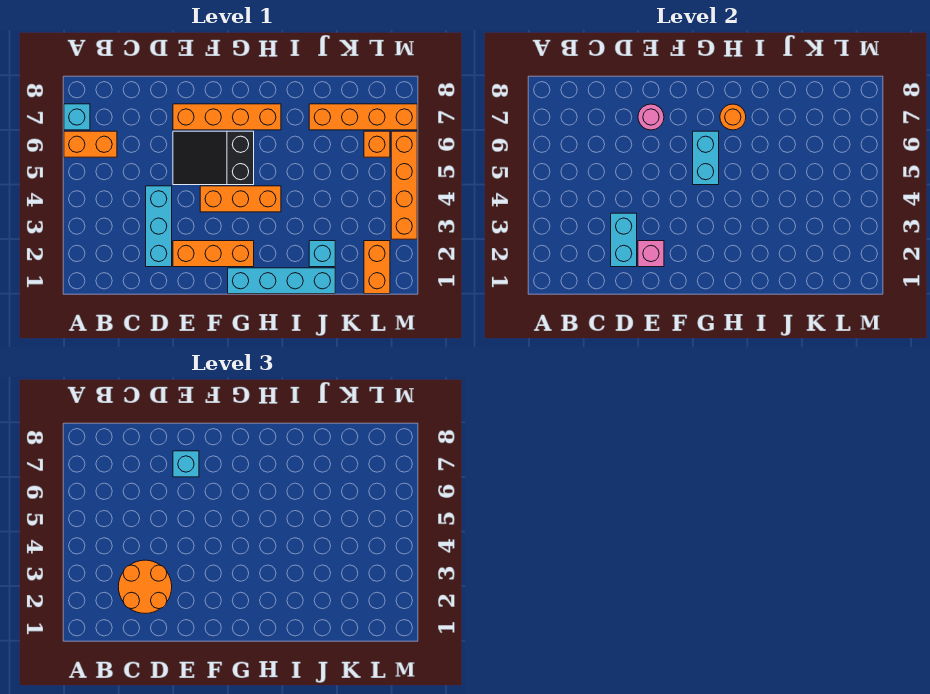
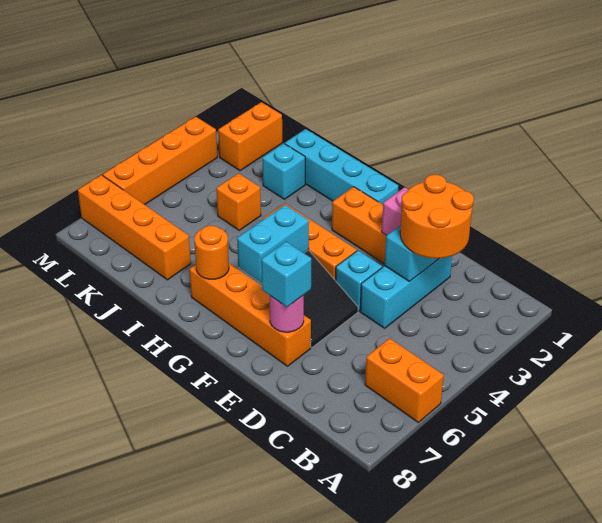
cyan 1x1 brick [64,104,90,130] -> cyan 1x1 brick moved to [336,251,382,311]
orange 1x1 brick [364,131,390,157] -> orange 1x1 brick moved to [216,173,261,230]

